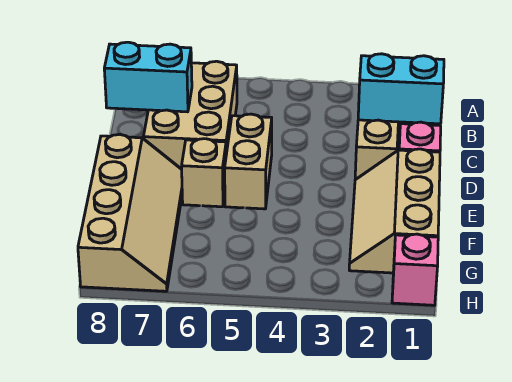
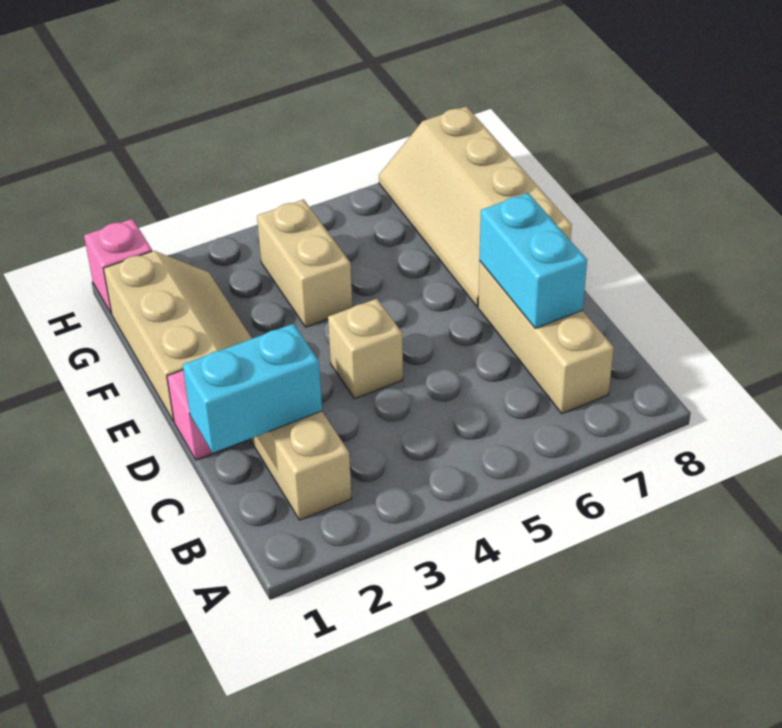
tan 2x3 brick [143,61,237,169] -> tan 1x3 brick [478,261,614,414]
cyan 1x2 brick [104,42,192,112] -> cyan 1x2 brick turned to [479,193,587,328]
tan 1x2 brick [225,114,272,209] -> tan 1x2 brick moved to [257,199,352,327]
tan 1x1 brick [182,139,226,207] -> tan 1x1 brick moved to [328,299,403,399]

